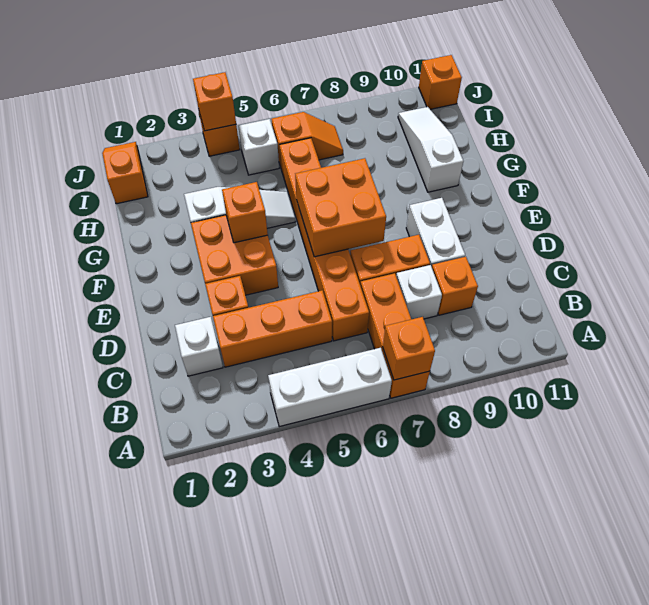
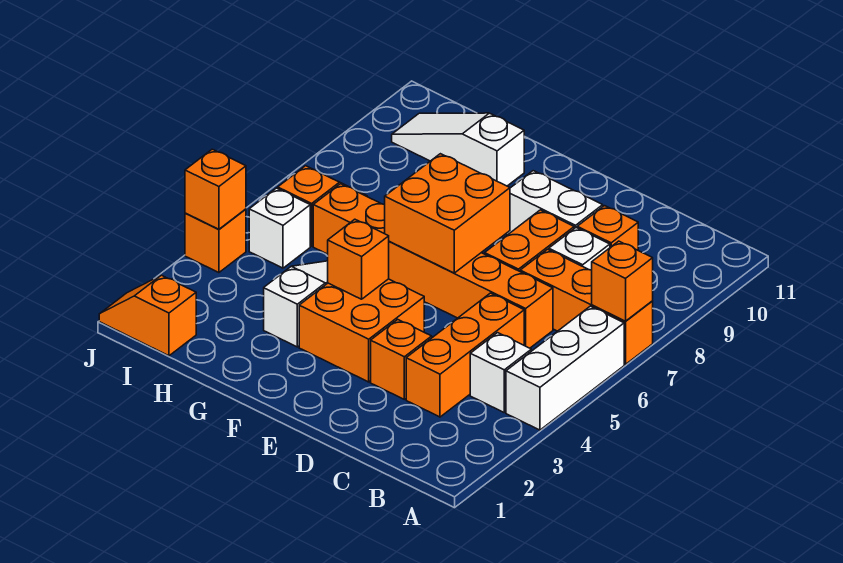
white 1x1 brick [175,317,223,376] -> white 1x1 brick moved to [470,333,531,412]
orange 1x1 brick [419,55,462,109] -> none

